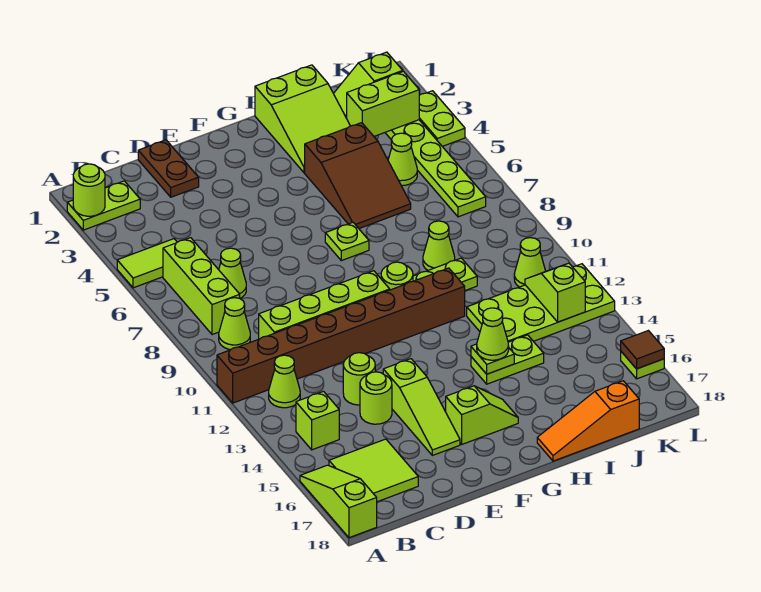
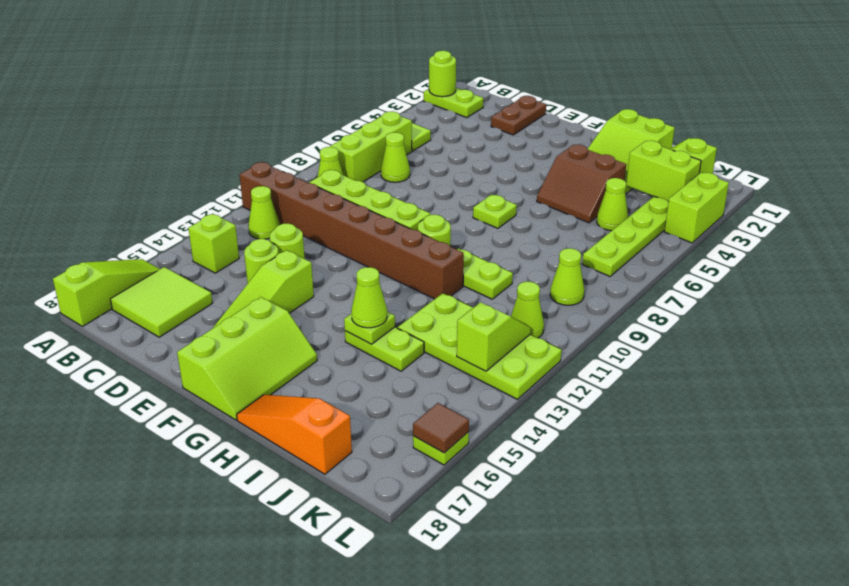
lime 1x2 slope [446,386,518,444] -> lime 2x3 slope [177,297,317,420]
brown 2x3 slope [305,123,411,228] -> brown 2x2 slope [537,144,626,223]
lime 1x1 cone [423,221,455,270] -> lime 1x1 cone moved to [550,248,584,305]
lime 1x2 plate [419,91,465,146] -> lime 1x2 brick [664,173,729,243]

